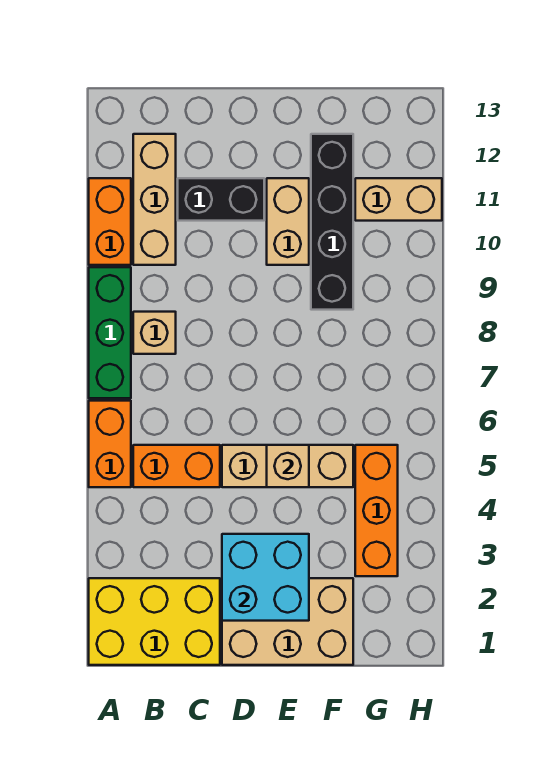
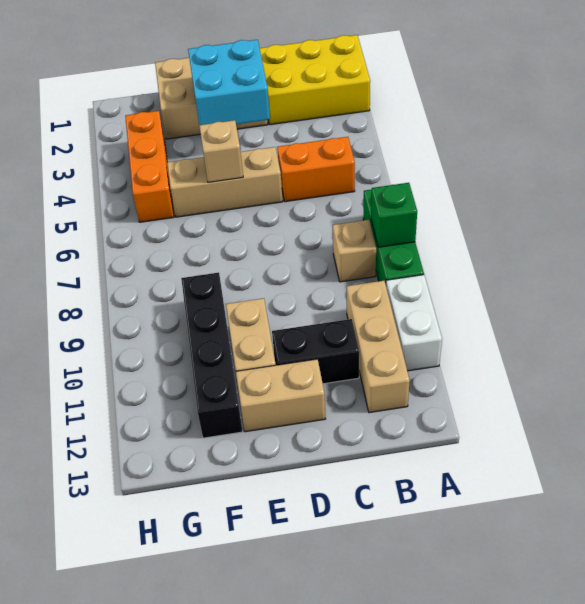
orange 1x2 brick [89,401,131,487] -> none
none -> green 1x1 brick [371,183,417,247]
orange 1x2 brick [89,178,131,265] -> white 1x2 brick [386,275,442,371]
tan 1x2 brick [355,178,442,221] -> tan 1x2 brick moved to [236,359,325,432]

